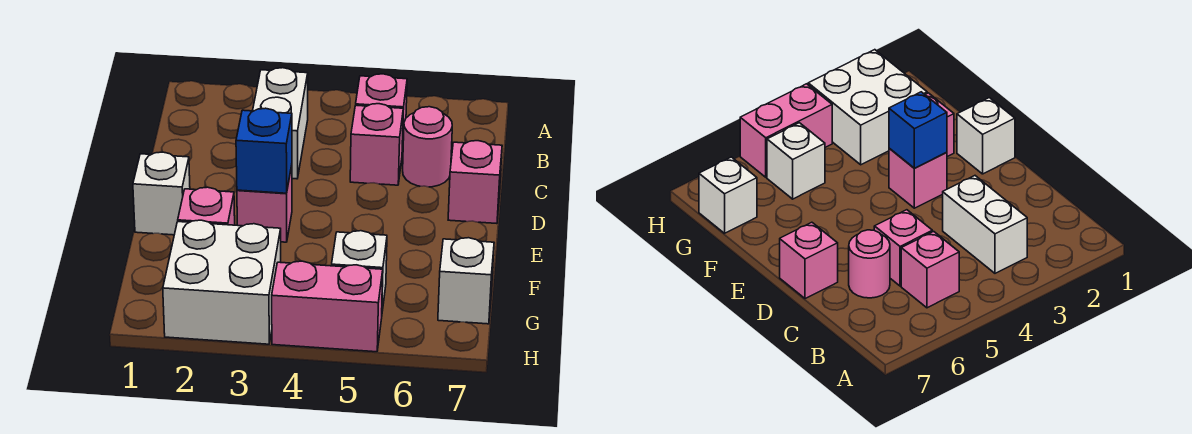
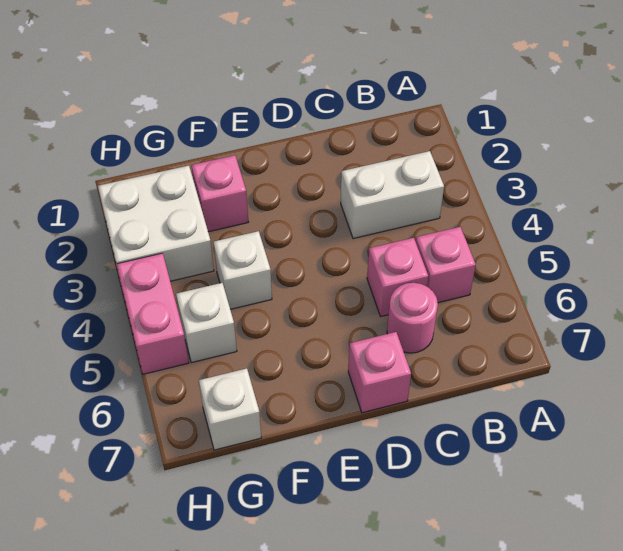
white 1x1 brick [133,152,190,235] -> white 1x1 brick moved to [213,231,272,309]
pink 1x1 brick [237,166,292,242] -> none
blue 1x1 brick [236,108,292,193] -> none

